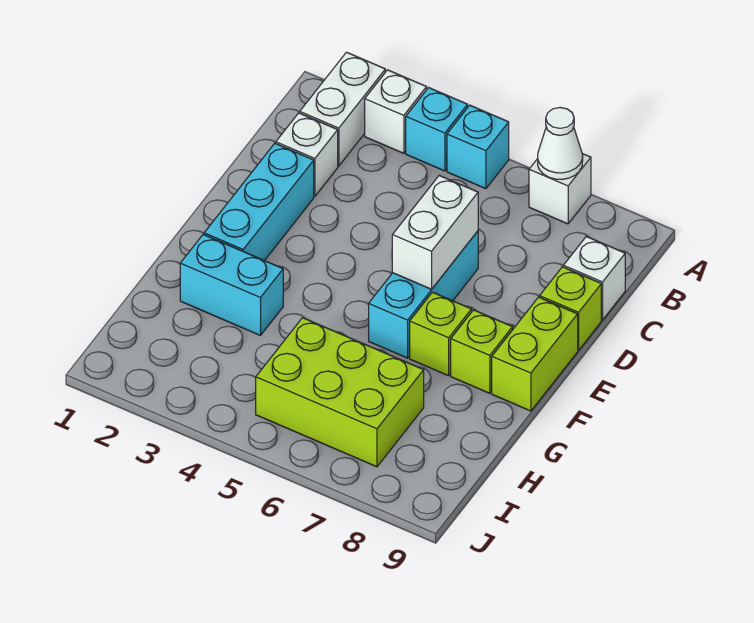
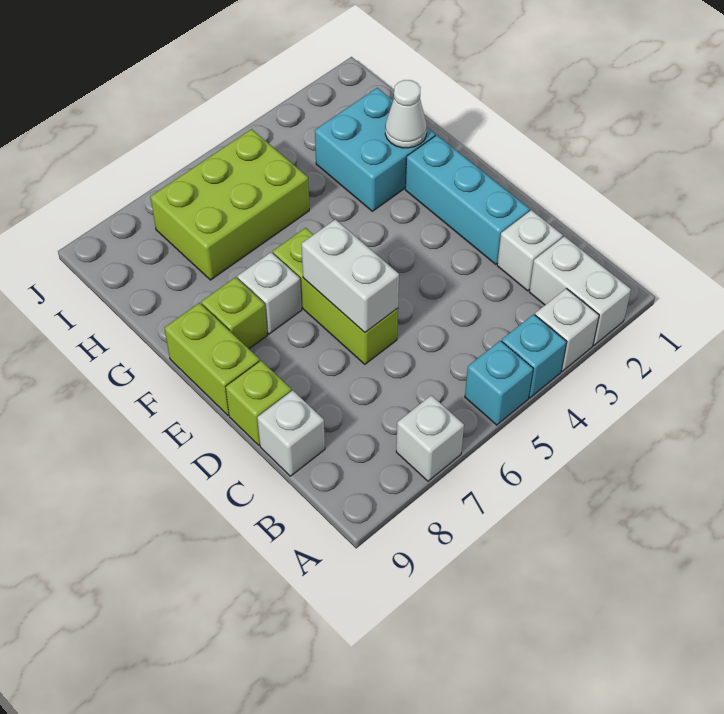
white 1x1 cone [538,108,583,179] -> white 1x1 cone moved to [385,80,427,148]
cyan 1x3 brick [369,231,478,358] -> lime 1x3 brick [273,228,398,364]
lime 1x1 brick [410,292,472,376] -> white 1x1 brick [237,252,302,334]
cyan 1x2 brick [180,234,283,336] -> cyan 2x2 brick [315,88,435,211]

